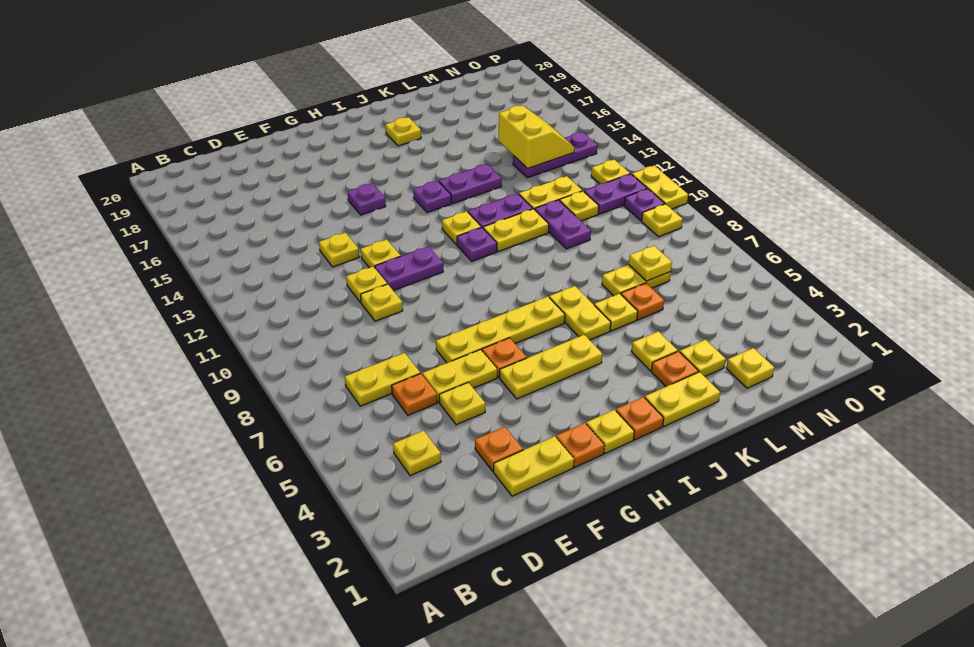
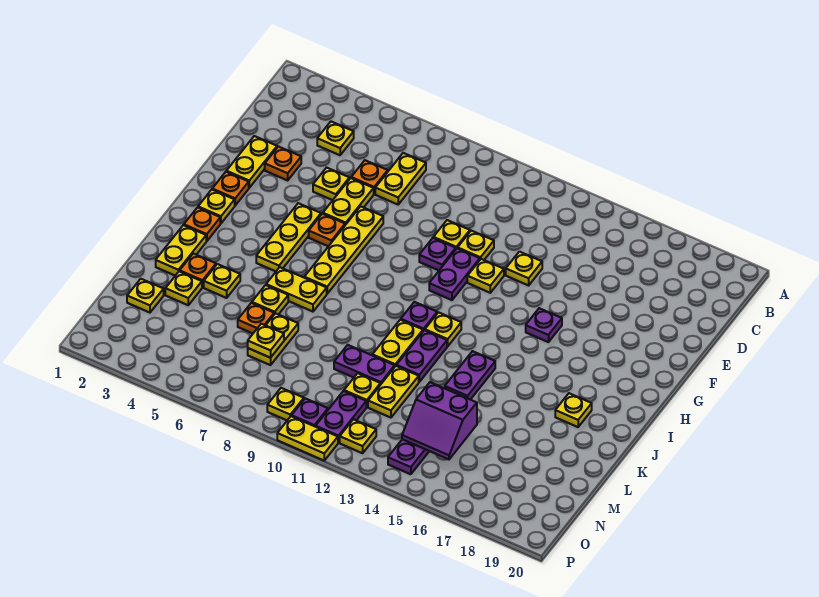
purple 1x1 plate [413,181,451,213] -> purple 1x1 plate moved to [419,238,456,270]
yellow 2x2 slope [499,105,574,169] -> purple 2x2 slope [402,382,477,459]

